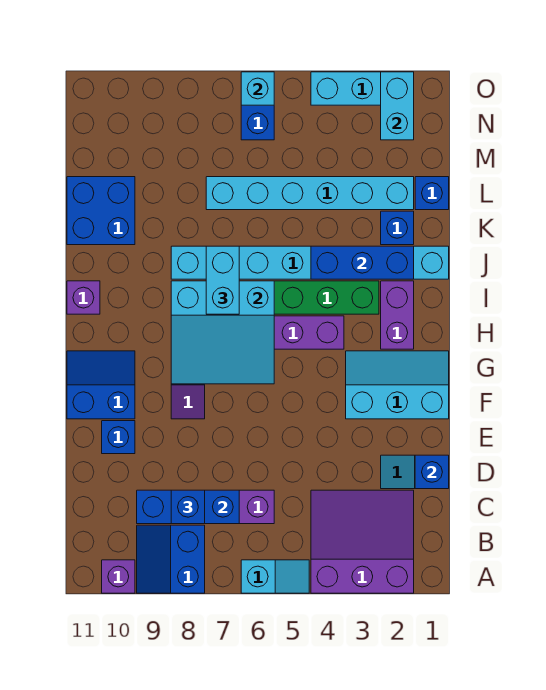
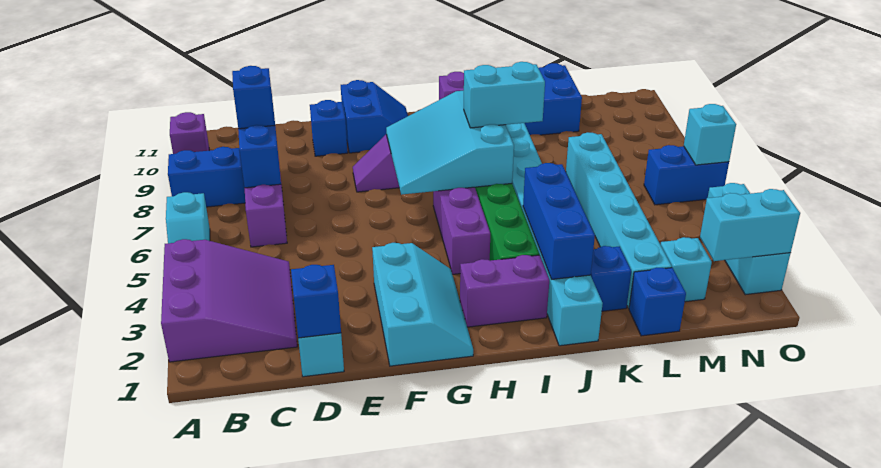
none -> cyan 1x1 brick [660,237,712,302]

